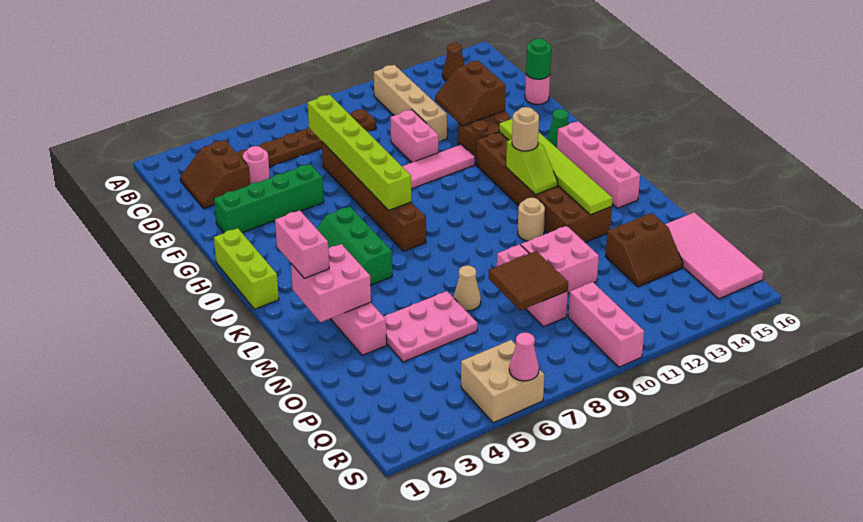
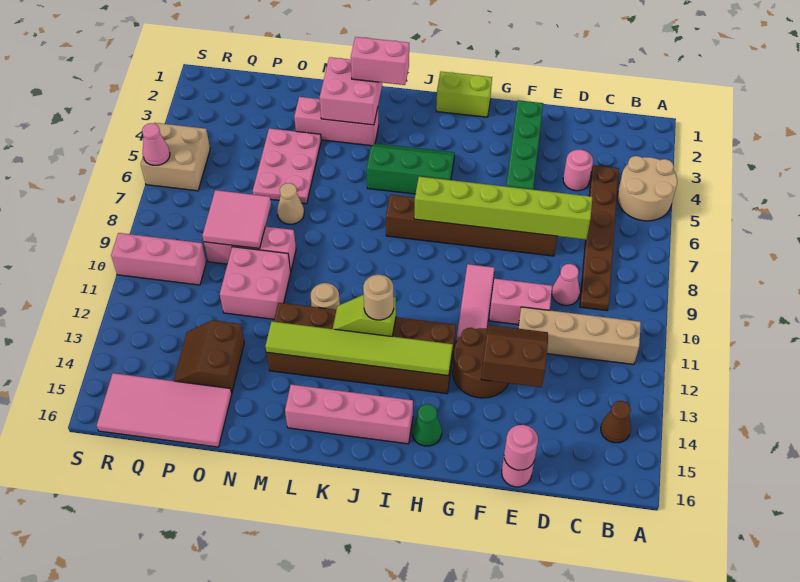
none -> tan 2x2 round brick [617,156,677,221]
brown 2x2 slope [180,140,250,208] -> none
none -> pink 1x1 cone [552,264,580,305]
green 1x1 round brick [526,38,551,79] -> pink 1x1 round brick [504,425,538,470]
lime 1x3 brick [214,228,279,309] -> lime 1x2 brick [436,72,492,117]
brown 2x2 tile [489,251,568,310] -> pink 2x2 tile [202,190,271,249]

